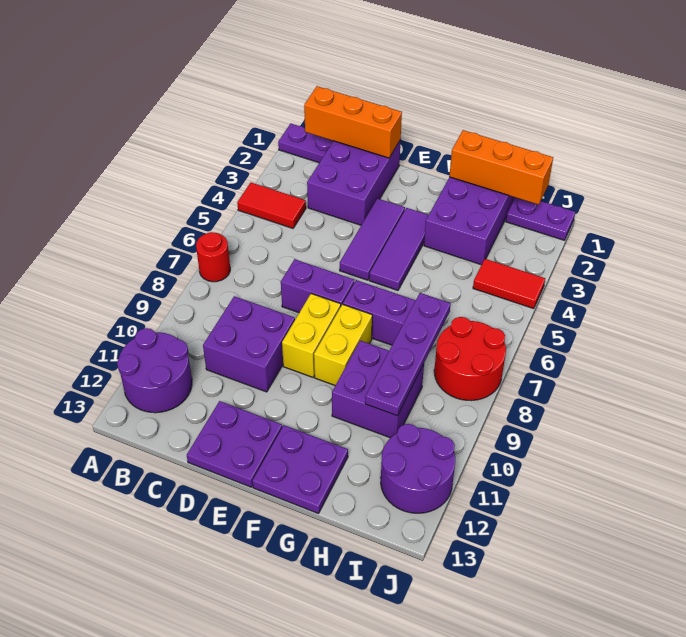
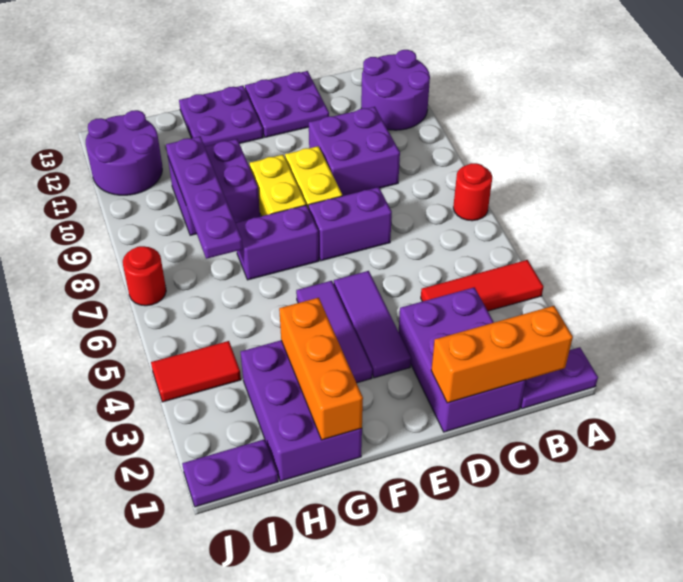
red 1x2 tile [237,183,306,228] -> red 1x3 tile [421,260,544,311]
orange 1x3 brick [449,130,553,205] -> orange 1x3 brick turned to [279,298,363,440]
red 2x2 round brick [434,317,506,401] -> red 1x1 round brick [123,246,166,306]

